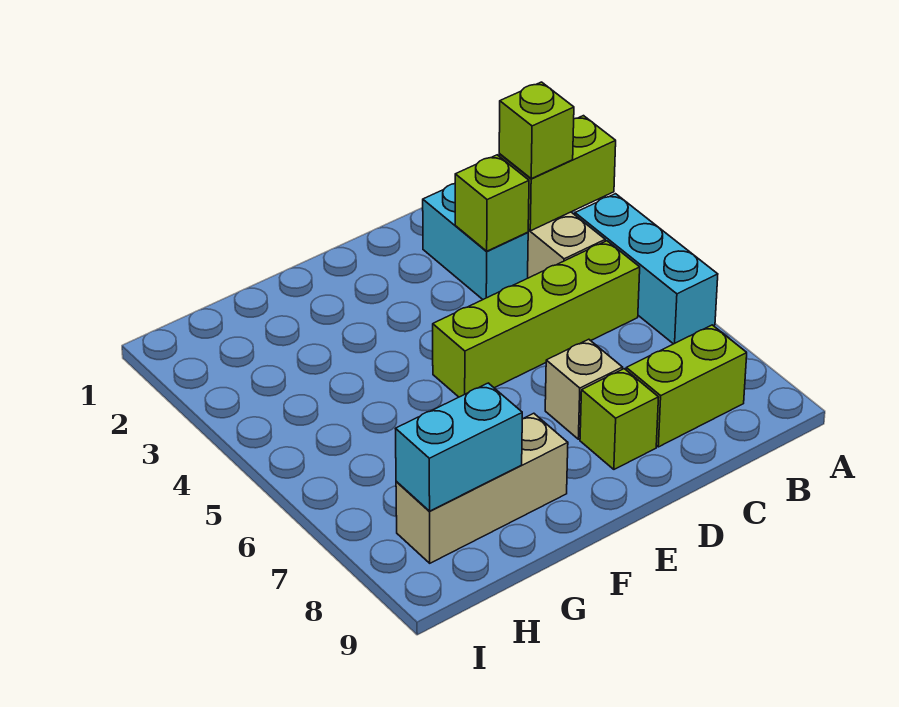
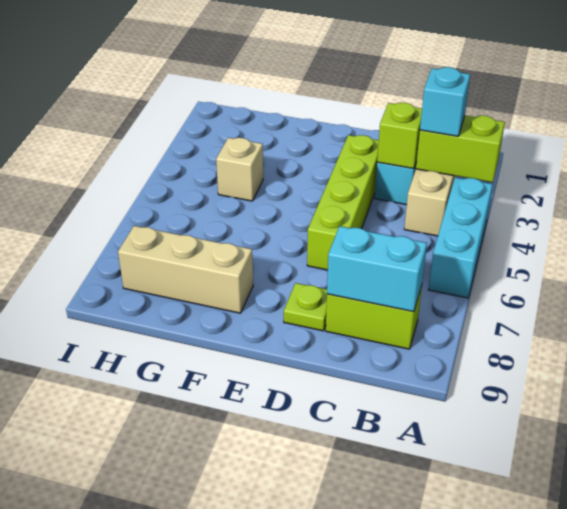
lime 1x1 brick [499,82,574,179] -> cyan 1x1 brick [420,67,470,136]
lime 1x4 brick [433,241,640,397] -> lime 1x4 brick turned to [307,135,379,270]
tan 1x1 brick [545,339,623,439] -> tan 1x1 brick moved to [216,138,263,201]
lime 1x1 brick [580,369,659,469] -> lime 1x1 plate [284,283,327,331]
cyan 1x2 brick [396,383,522,511] -> cyan 1x2 brick moved to [327,226,427,312]

